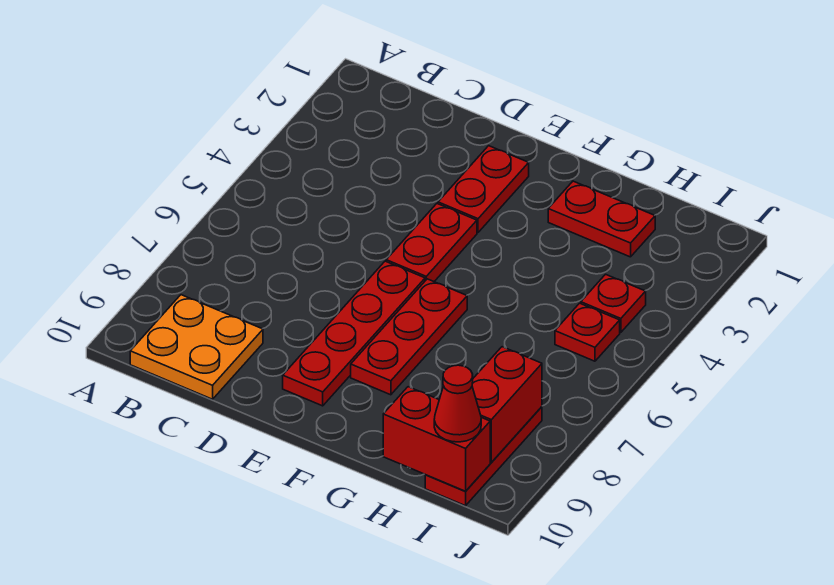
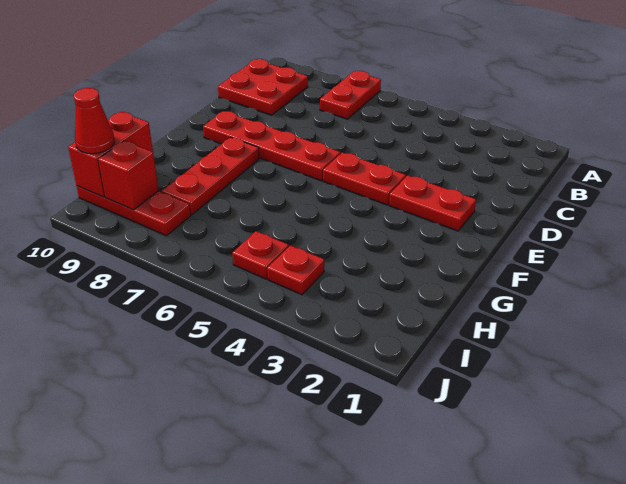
orange 2x2 plate [130,295,263,399] -> red 2x2 plate [218,59,308,115]
red 1x3 plate [351,279,467,395] -> red 1x3 plate turned to [161,137,259,215]
red 1x2 plate [548,181,655,257] -> red 1x2 plate moved to [320,71,381,119]
red 1x2 brick [472,347,542,462] -> red 1x1 brick [98,141,159,210]

